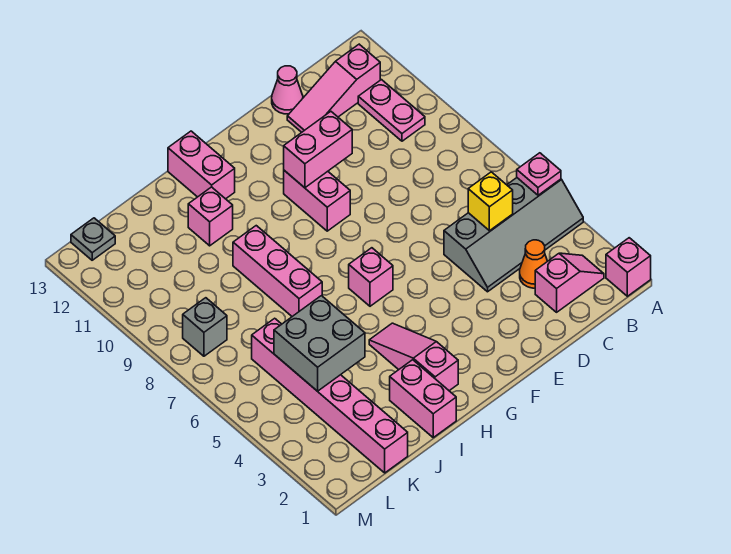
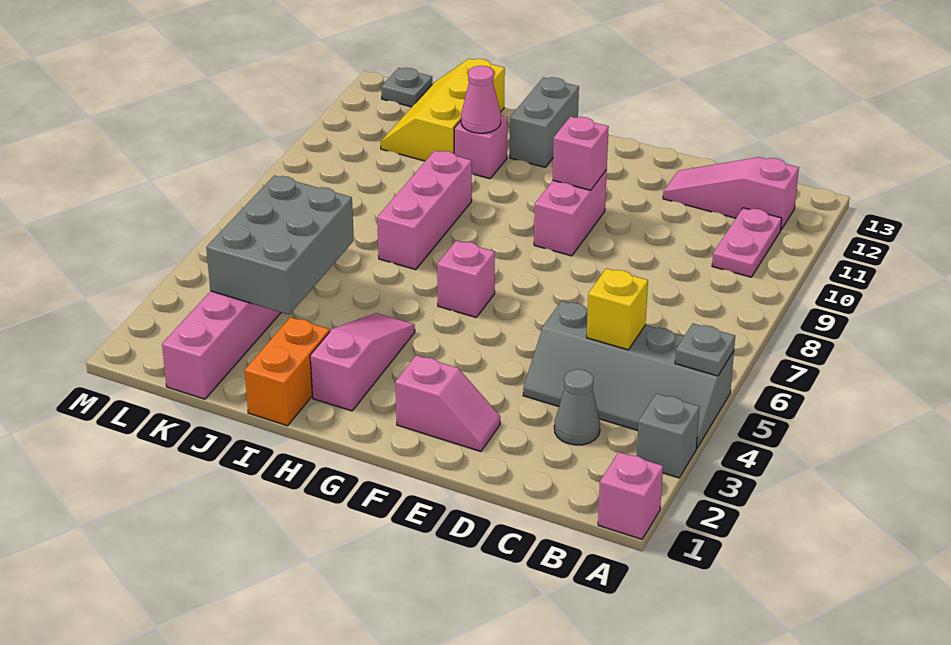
pink 1x1 plate [517,153,561,195] -> grey 1x1 plate [675,324,735,376]
pink 1x2 slope [535,253,604,312] -> pink 1x2 slope moved to [395,355,500,452]
orange 1x1 cone [520,240,547,288] -> grey 1x1 cone [554,369,600,445]
pink 1x1 cone [272,66,303,114] -> pink 1x1 cone moved to [461,66,501,133]
pink 1x2 brick [284,112,352,188] -> pink 1x1 brick [553,117,609,190]
pink 1x2 brick [168,131,235,199] -> grey 1x2 brick [510,77,579,167]
pink 1x2 brick [390,360,456,437] -> orange 1x2 brick [245,317,330,426]
grey 2x2 brick [274,296,365,391] -> grey 2x3 brick [206,175,354,315]
none -> yellow 2x3 slope [381,59,505,161]
grey 1x1 brick [183,298,227,356] -> grey 1x1 brick moved to [637,393,700,478]

